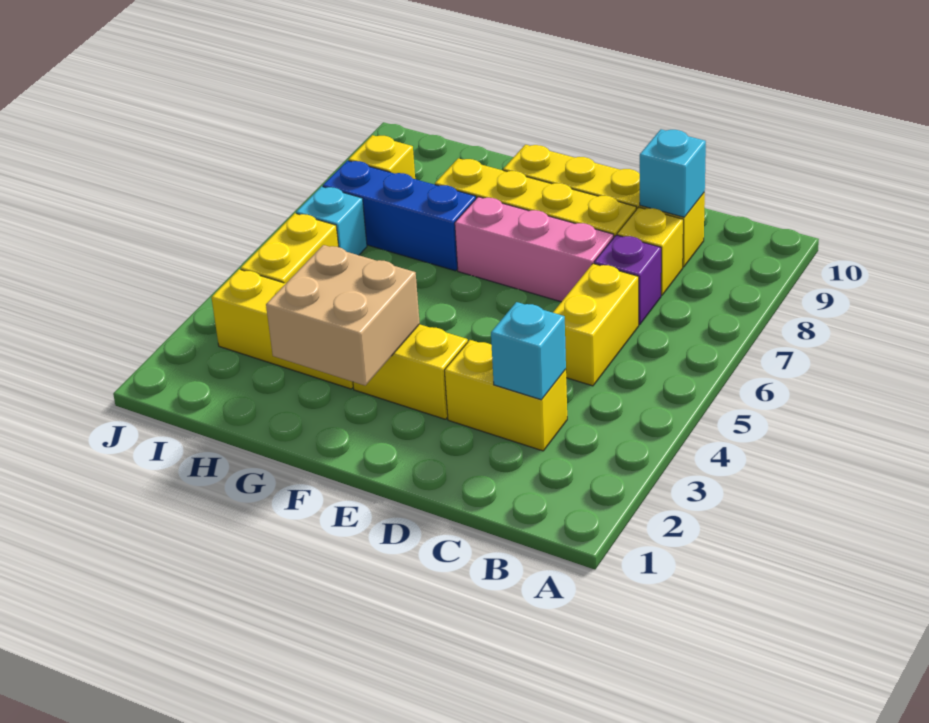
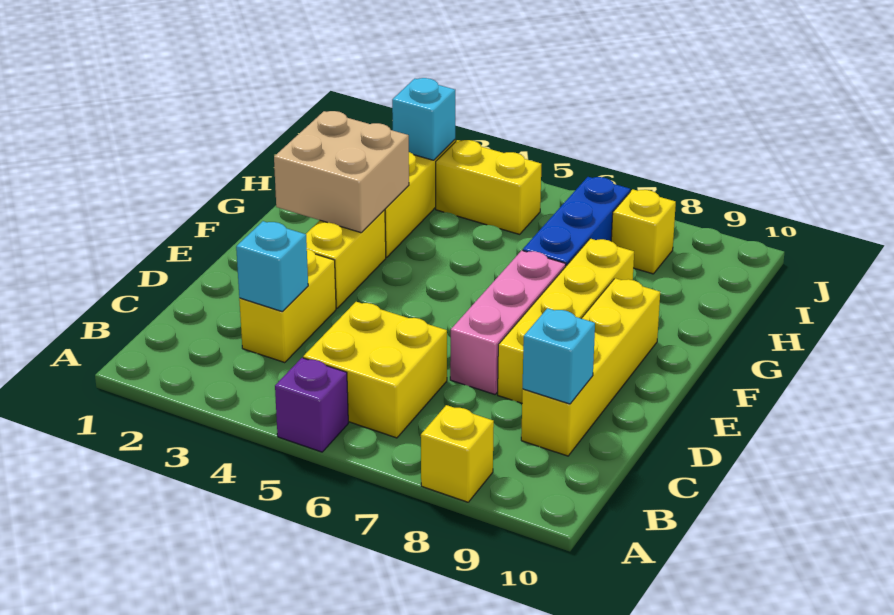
yellow 1x2 brick [553,264,639,386] -> yellow 2x2 brick [303,302,447,438]
purple 1x1 brick [594,235,661,325] -> purple 1x1 brick moved to [275,358,348,452]
yellow 1x1 brick [617,207,683,295] -> yellow 1x1 brick moved to [421,405,494,502]
cyan 1x1 brick [296,187,367,255] -> cyan 1x1 brick moved to [392,78,455,160]

